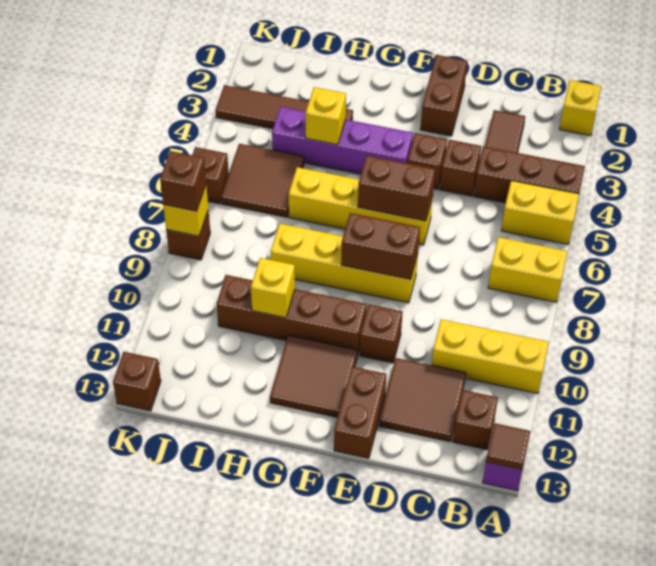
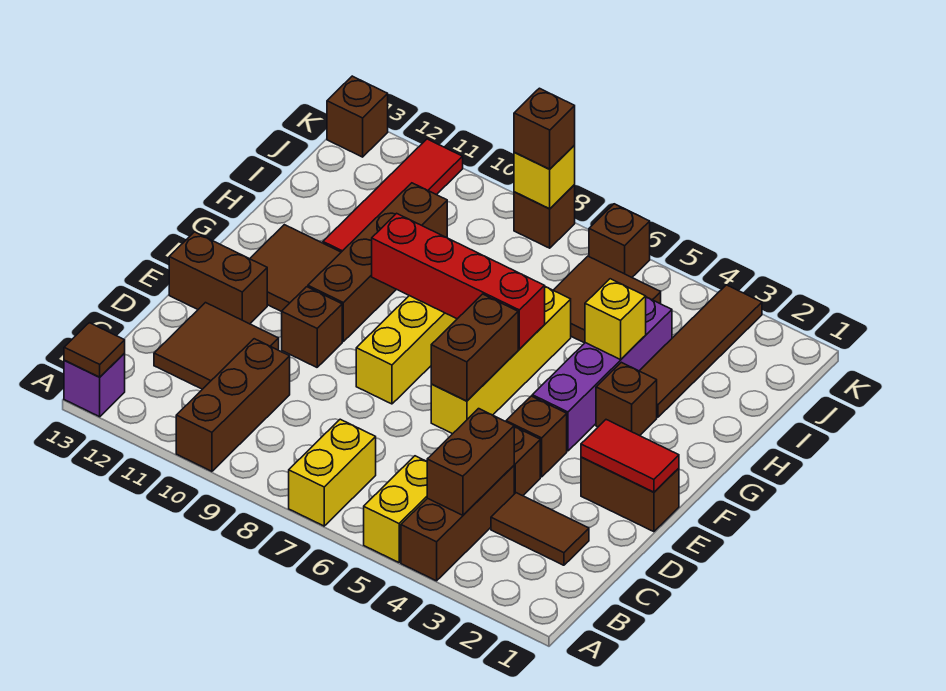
yellow 1x1 brick [560,80,601,136] -> none
yellow 1x3 brick [432,319,549,394] -> brown 1x3 brick [176,339,290,471]
brown 1x1 brick [453,390,498,450] -> brown 1x1 brick moved to [596,362,657,436]
none -> red 1x2 tile [581,420,679,492]
brown 1x2 brick [341,213,420,280] -> brown 1x2 brick moved to [427,409,514,515]
none -> red 1x4 brick [372,213,545,349]
yellow 1x1 brick [251,258,295,318] -> none
none -> red 1x4 tile [323,139,463,252]

